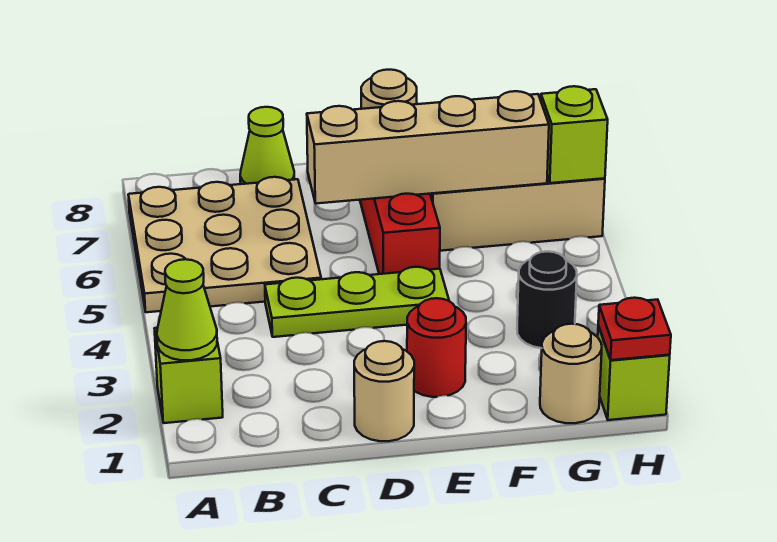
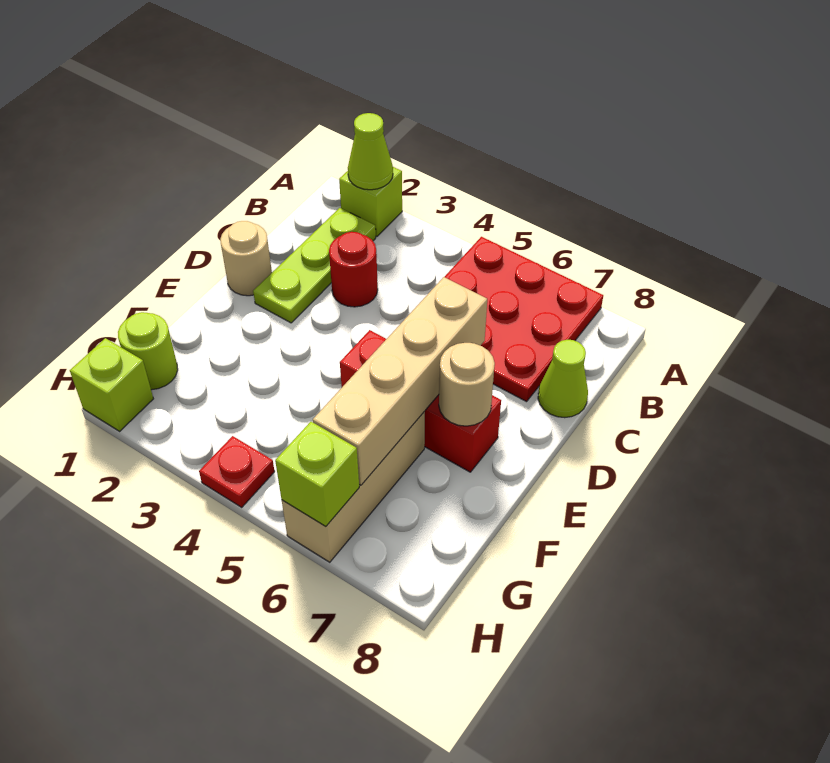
tan 3x3 plate [128,177,321,312] -> red 3x3 plate [445,237,603,402]
lime 1x3 plate [265,267,449,337] -> lime 1x3 plate moved to [253,208,376,323]
red 1x1 round brick [407,298,466,397] -> red 1x1 round brick moved to [329,232,378,307]
tan 1x1 round brick [540,324,602,423] -> lime 1x1 round brick [118,312,178,390]
black 1x1 round brick [517,251,577,348] -> none
red 1x1 plate [598,298,671,360] -> red 1x1 plate moved to [199,436,275,507]

